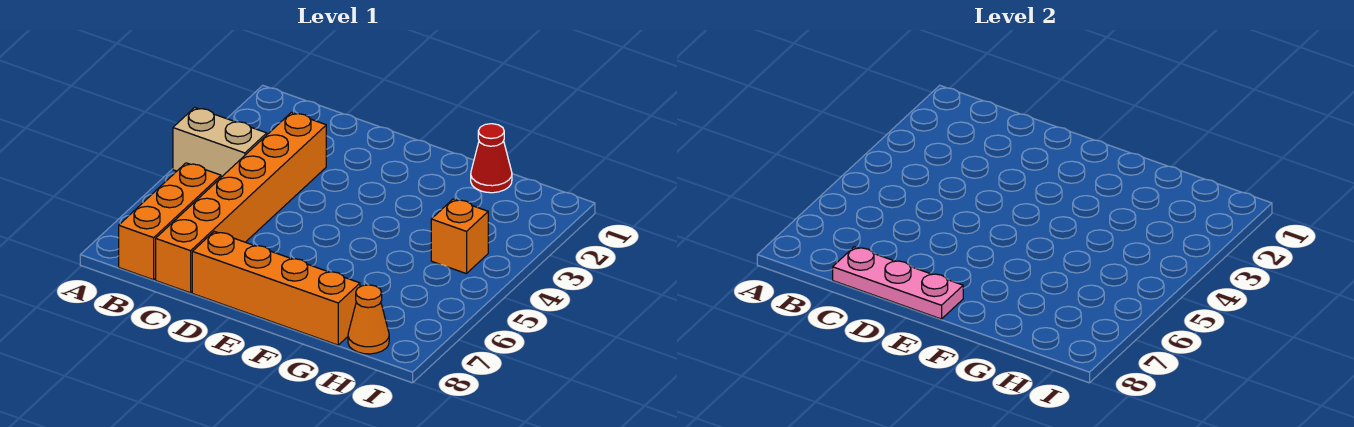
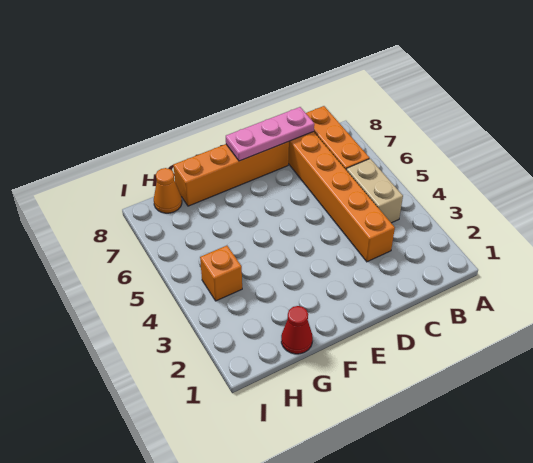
tan 1x2 brick [173,107,267,177] -> tan 1x2 brick turned to [346,159,403,223]

